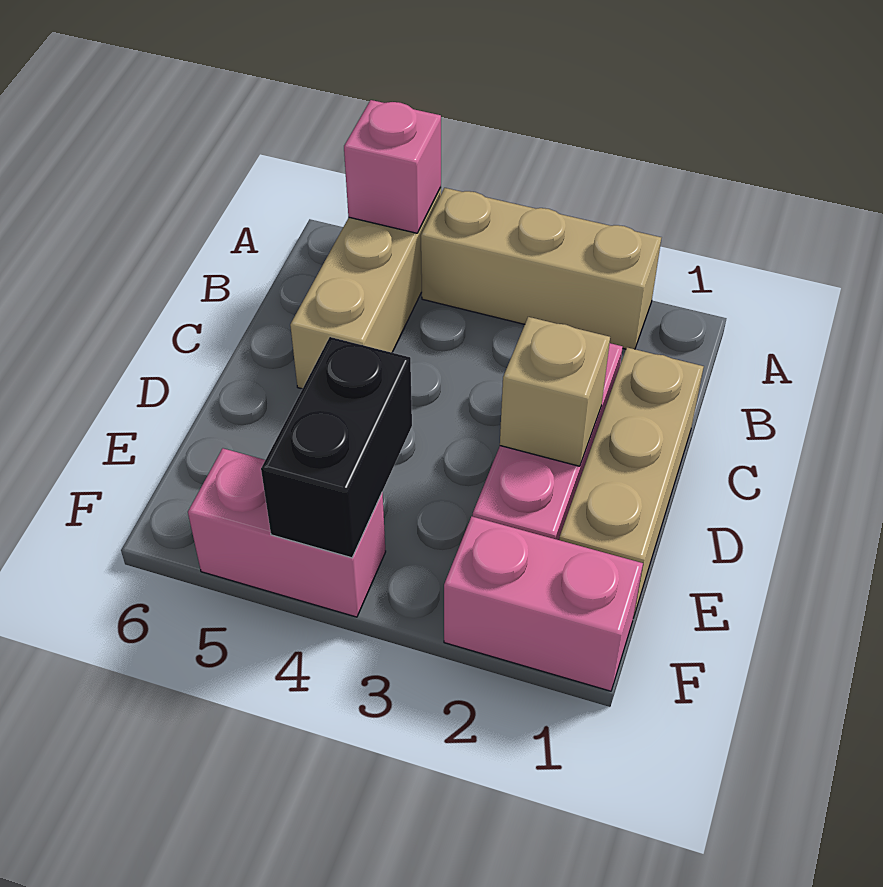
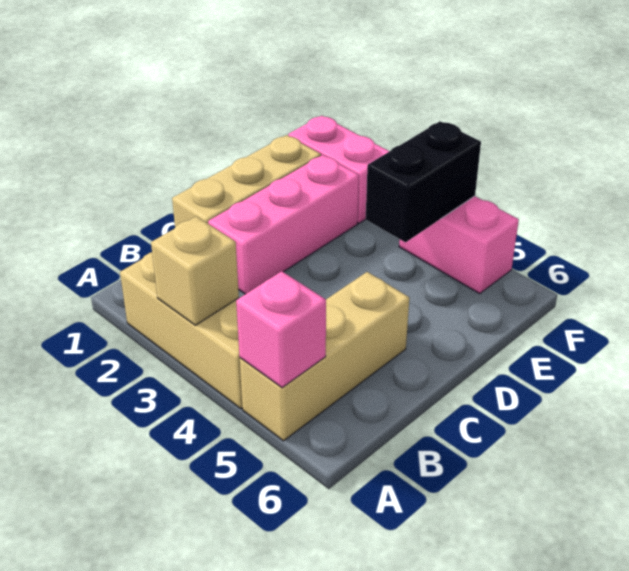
tan 1x1 brick [500,317,610,466] -> tan 1x1 brick moved to [151,216,239,325]

